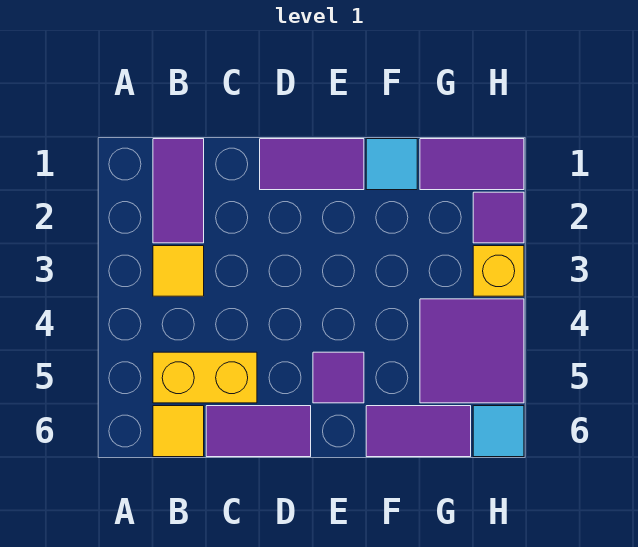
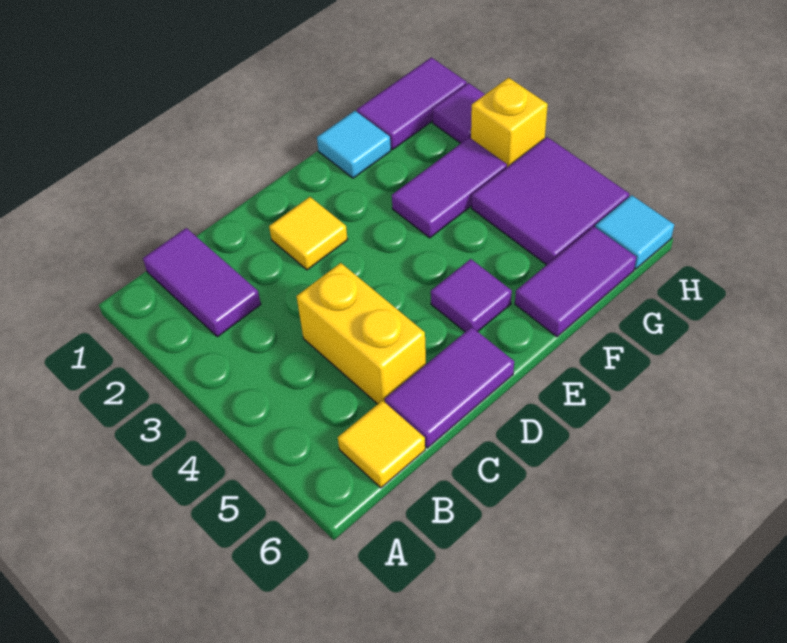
yellow 1x1 tile [153,246,204,296] -> yellow 1x1 tile moved to [269,197,348,270]
yellow 1x2 brick [153,352,257,403] -> yellow 1x2 brick turned to [297,263,426,404]
purple 1x2 tile [260,139,364,190] -> purple 1x2 tile moved to [392,138,507,238]

